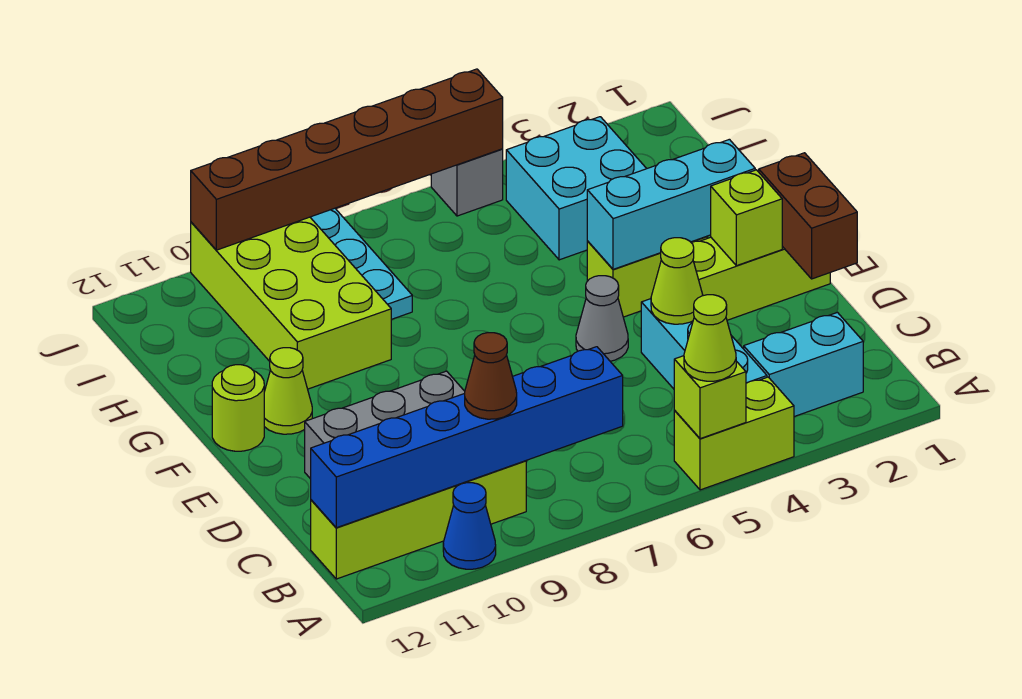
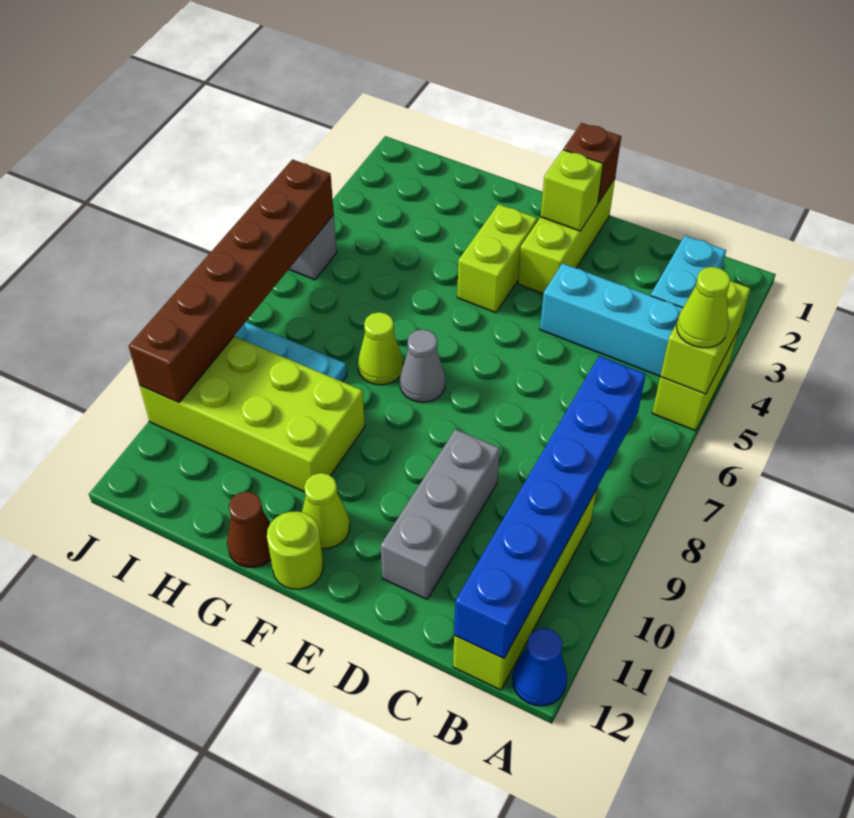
lime 1x1 brick [674,356,746,439] -> lime 1x2 brick [660,281,750,394]
blue 1x1 cone [443,483,496,569] -> blue 1x1 cone moved to [513,628,567,706]
brown 1x1 cone [465,333,517,419] -> brown 1x1 cone moved to [227,492,271,567]
brown 1x2 brick [759,153,857,279] -> brown 1x1 brick [563,123,621,203]
lime 1x1 cone [651,238,703,324] -> lime 1x1 cone moved to [358,312,403,385]
grey 1x1 cone [576,276,628,361] -> grey 1x1 cone moved to [400,330,445,402]
cyan 1x3 brick [587,139,755,269] -> none
cyan 2x2 brick [506,117,647,260] -> none

